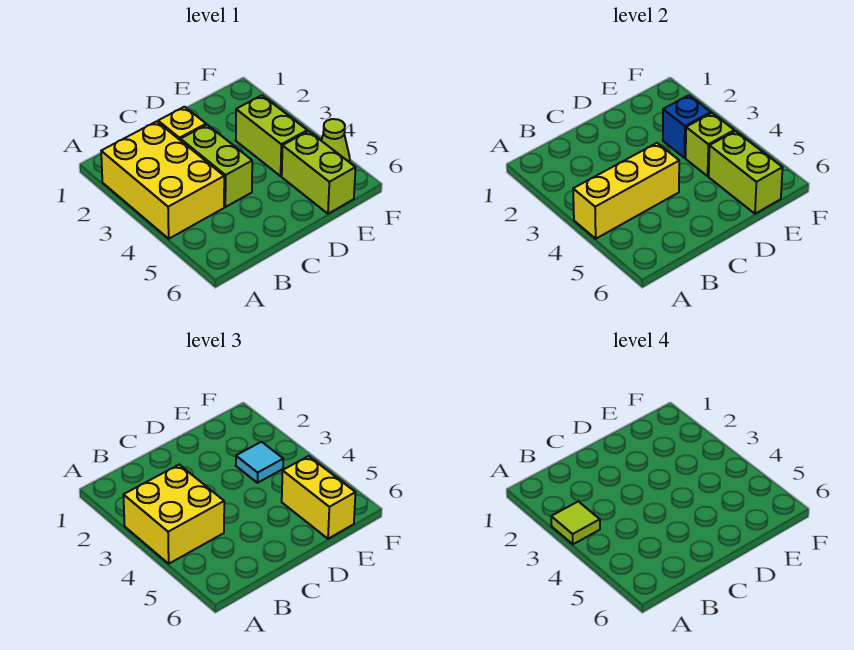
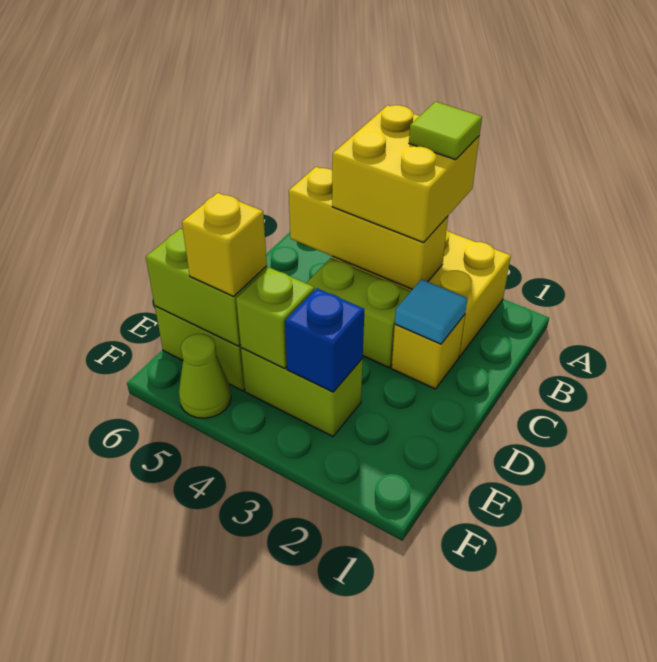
yellow 1x3 brick [573,143,679,239] -> yellow 1x3 brick turned to [289,167,448,289]
cyan 1x1 tile [236,442,283,483] -> cyan 1x1 tile moved to [395,279,467,344]
yellow 1x2 brick [282,456,356,539] -> yellow 1x1 brick [182,193,267,296]

